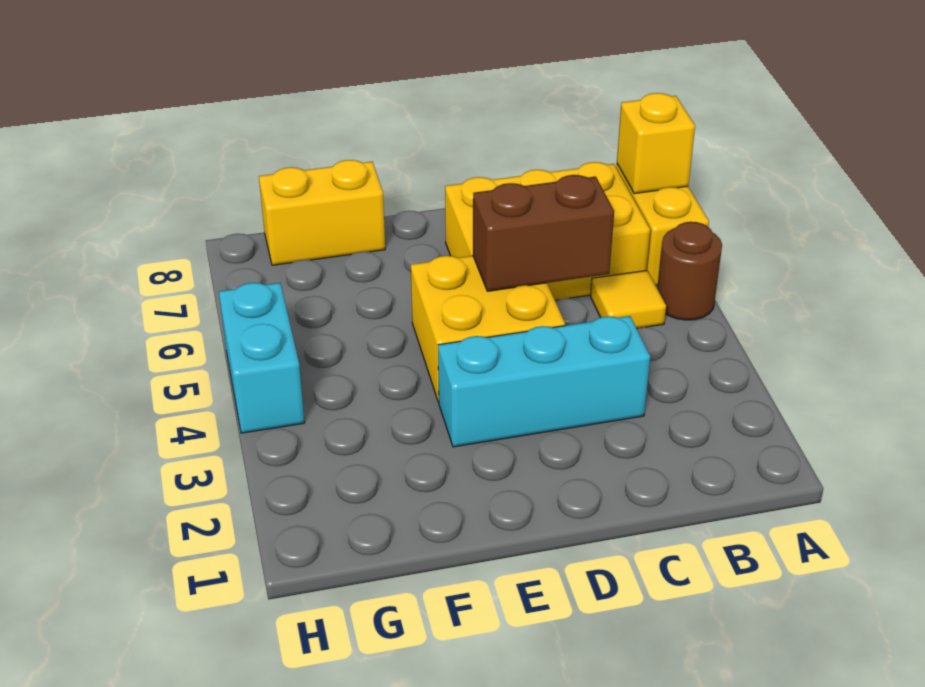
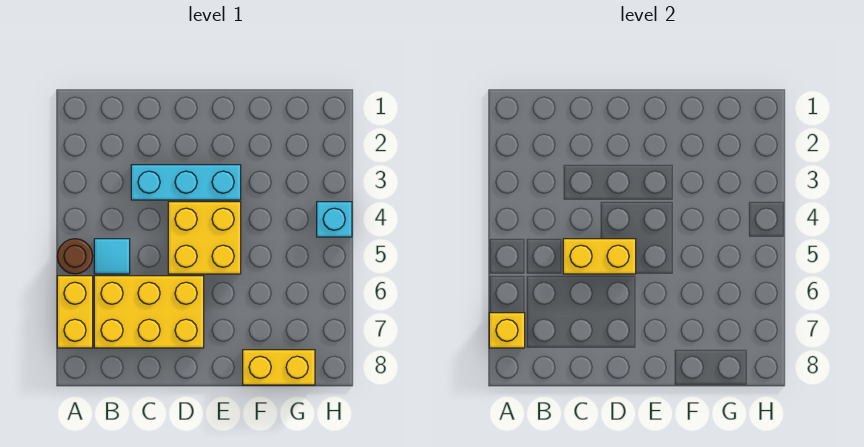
yellow 1x1 tile [591,270,666,328] -> cyan 1x1 tile [94,239,130,274]
brown 1x2 brick [473,175,614,291] -> yellow 1x2 brick [563,239,636,274]
cyan 1x2 brick [219,283,305,433] -> cyan 1x1 brick [317,202,352,237]

